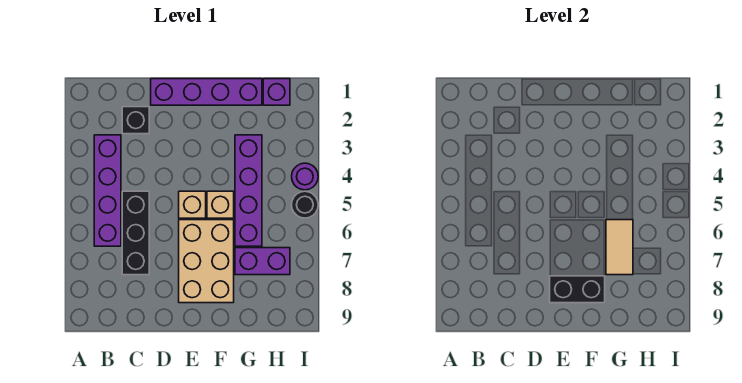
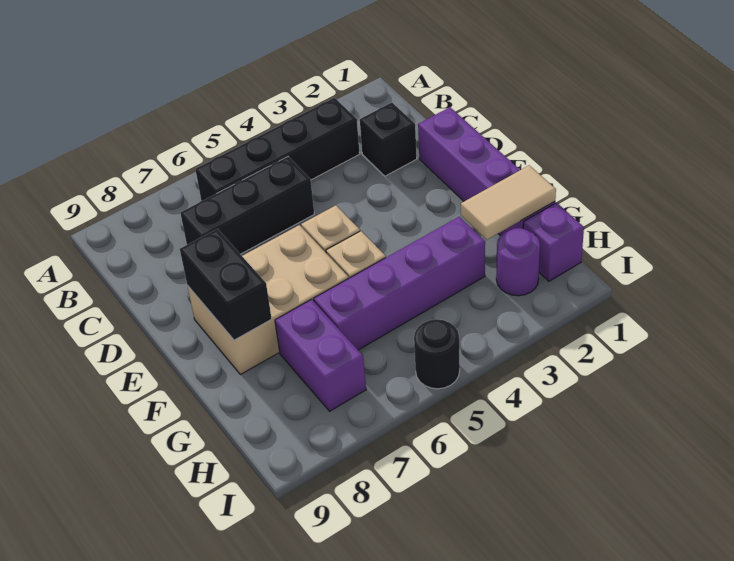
purple 1x4 brick [94,135,121,246] -> black 1x4 brick [195,98,360,201]
tan 1x2 tile [606,220,633,275] -> tan 1x2 tile moved to [461,165,556,240]
purple 1x1 round brick [292,163,318,190] -> purple 1x1 round brick moved to [496,228,540,296]

